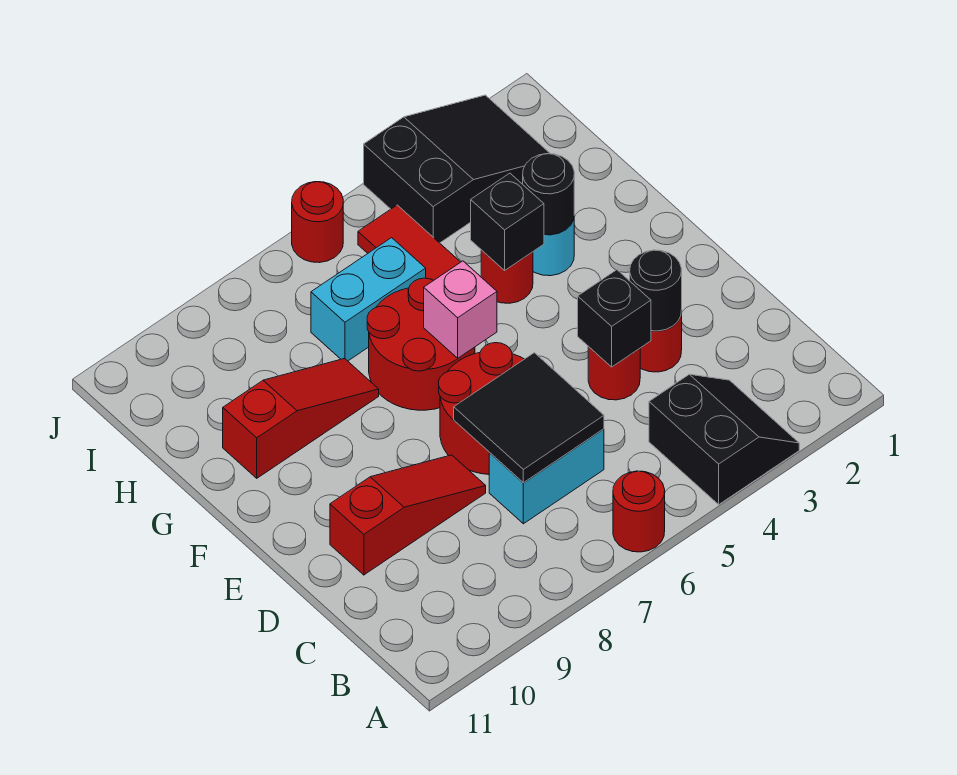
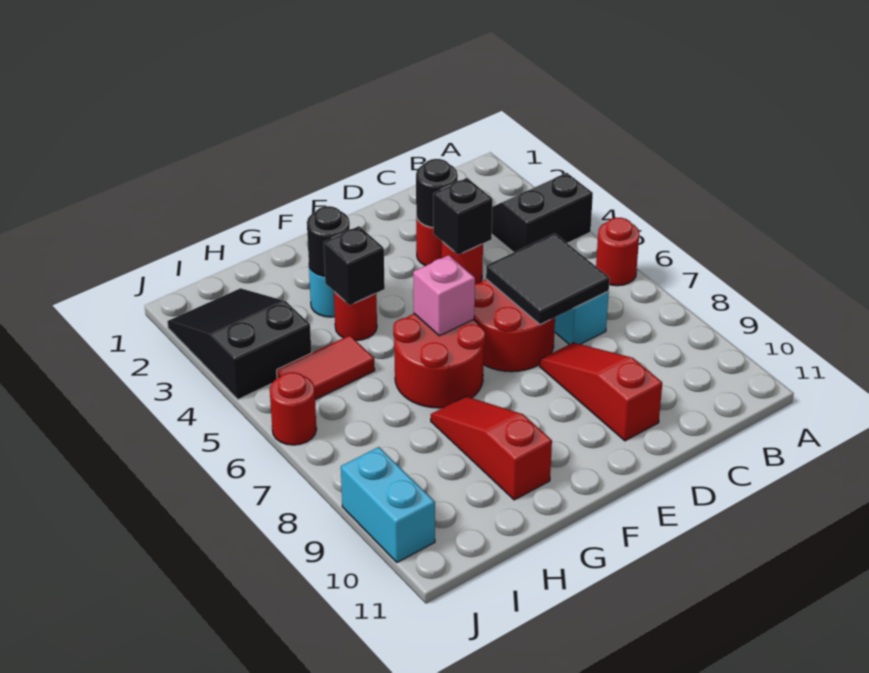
cyan 1x2 brick [311,238,426,361] -> cyan 1x2 brick moved to [341,447,435,562]

